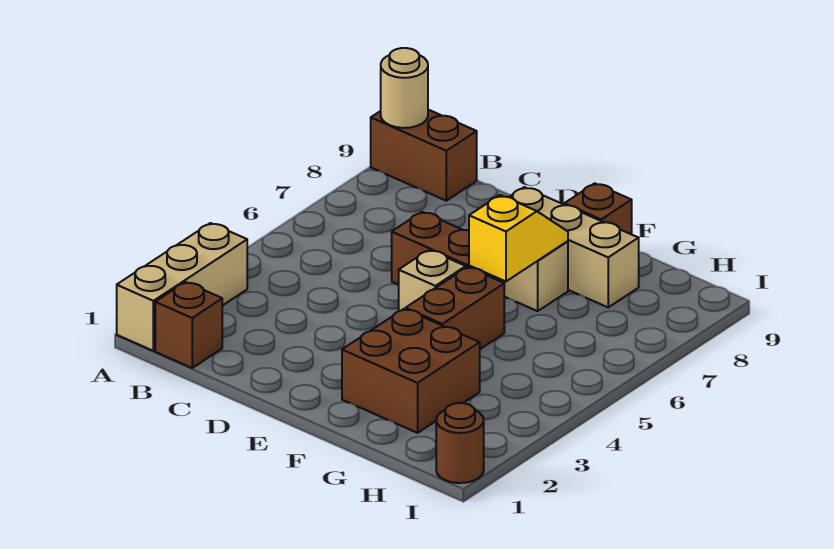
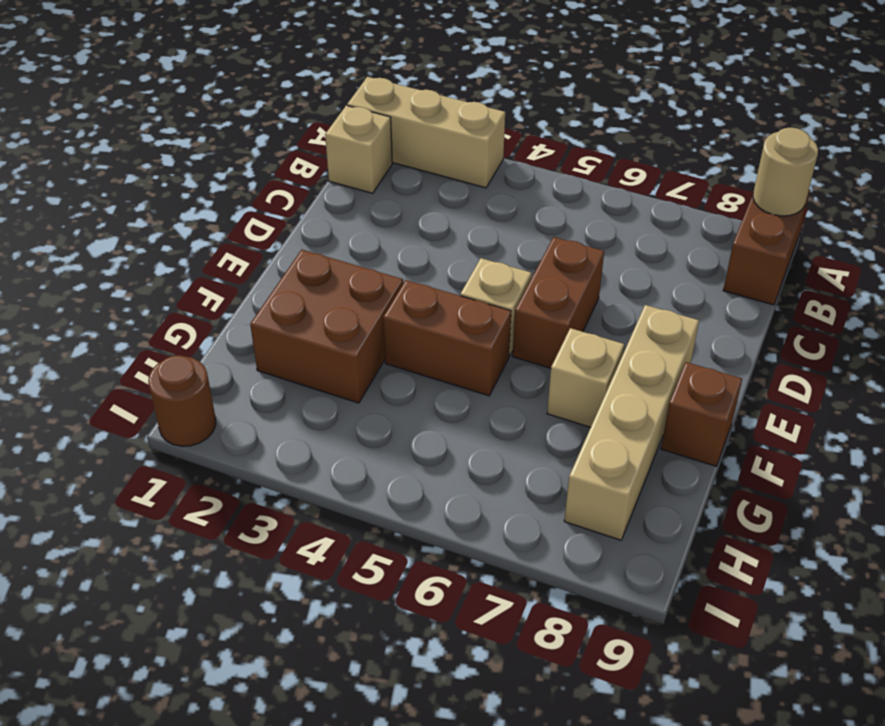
brown 1x1 brick [155,282,222,368] -> tan 1x1 brick [325,105,392,193]
tan 1x3 brick [510,187,639,307] -> tan 1x4 brick [564,305,699,540]
yellow 1x2 slope [469,195,568,281] -> none

